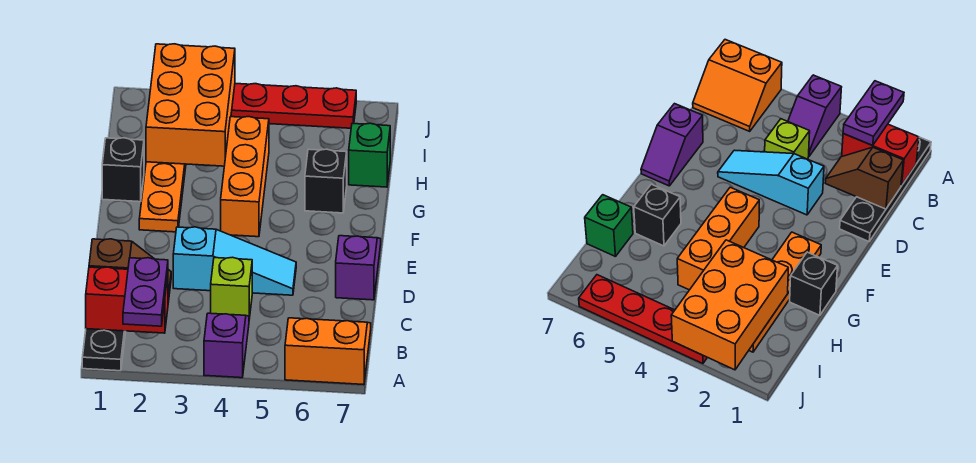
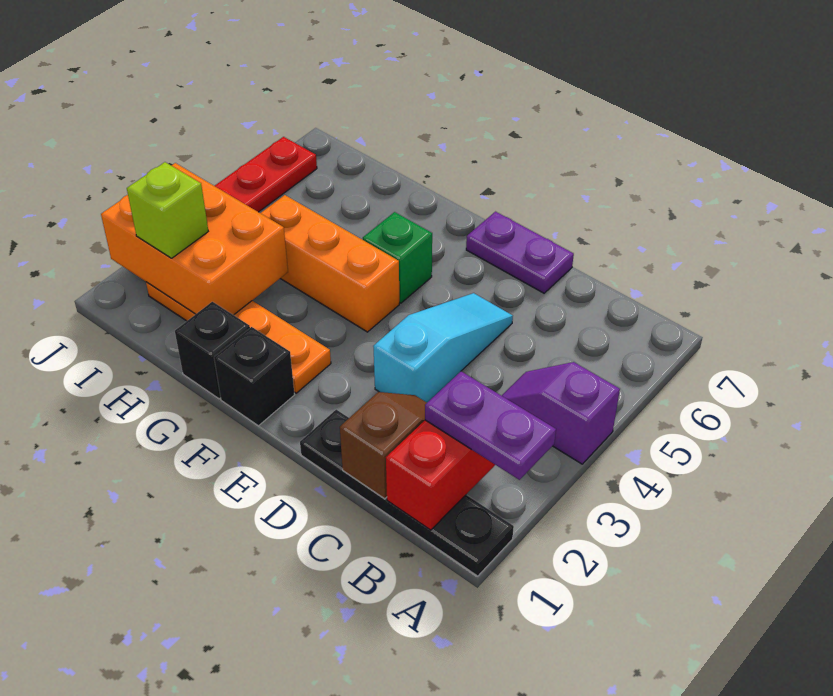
orange 2x2 slope [285,318,371,385] -> none
lime 1x1 brick [211,257,252,319] -> lime 1x1 brick moved to [127,162,208,258]
purple 1x2 slope [336,236,381,300] -> purple 1x2 plate [466,212,574,293]
black 1x1 brick [305,149,347,213] -> black 1x1 brick moved to [214,327,295,426]
green 1x1 brick [349,123,390,187] -> green 1x1 brick moved to [363,212,432,303]

